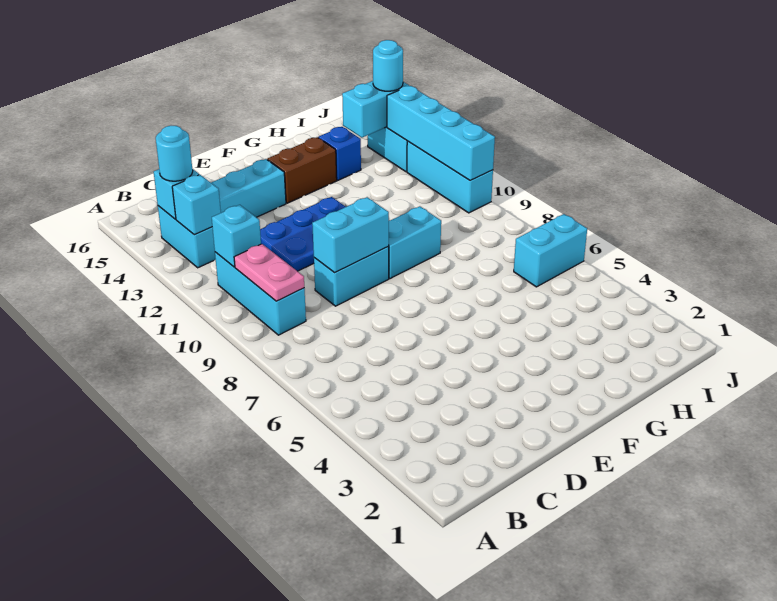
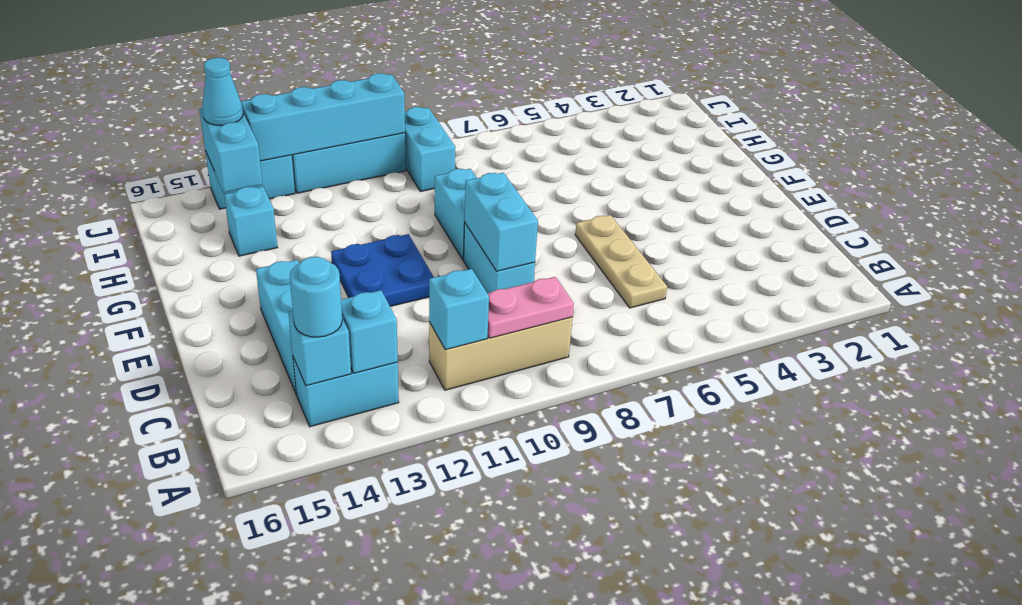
cyan 1x3 brick [215,252,306,335] -> tan 1x3 brick [429,317,573,390]
none -> tan 1x3 plate [575,215,667,308]
blue 2x3 plate [260,197,346,271] -> blue 2x2 plate [331,234,434,306]
brown 1x2 brick [267,137,337,203] -> none
blue 1x1 brick [318,127,361,180] -> cyan 1x1 brick [224,186,278,256]
cyan 1x2 brick [514,214,587,287] -> cyan 1x2 brick moved to [405,107,455,192]
cyan 1x1 round brick [373,40,403,91] -> cyan 1x1 cone [202,58,243,126]

